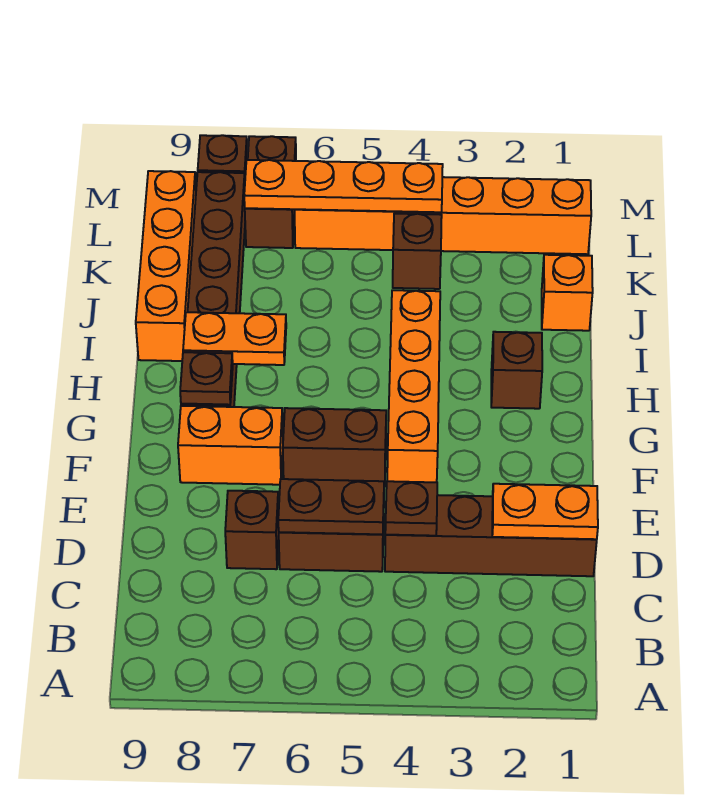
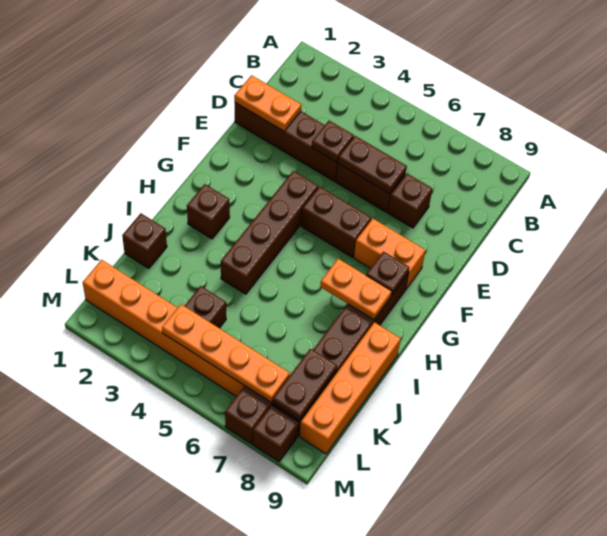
orange 1x4 brick [387,290,440,482] -> brown 1x4 brick [221,171,318,294]
orange 1x1 brick [542,255,593,331] -> brown 1x1 brick [122,213,167,269]
none -> brown 1x2 plate [273,349,337,421]

